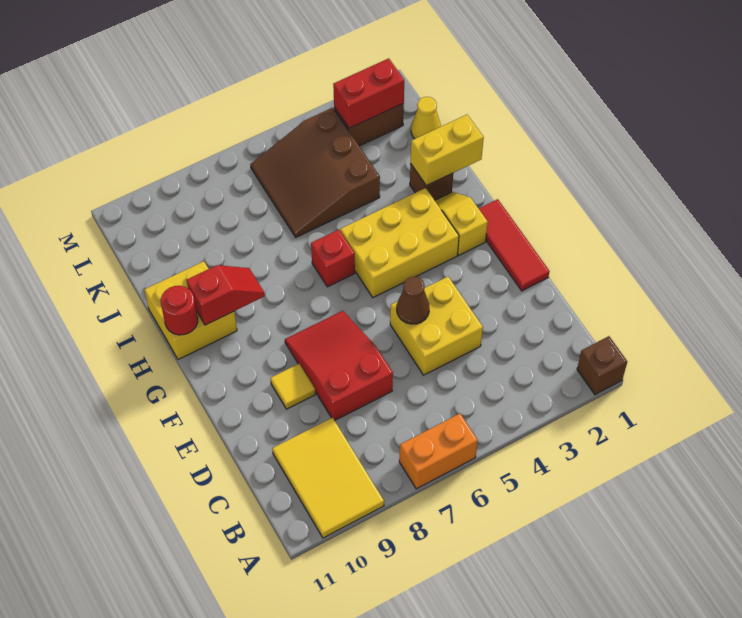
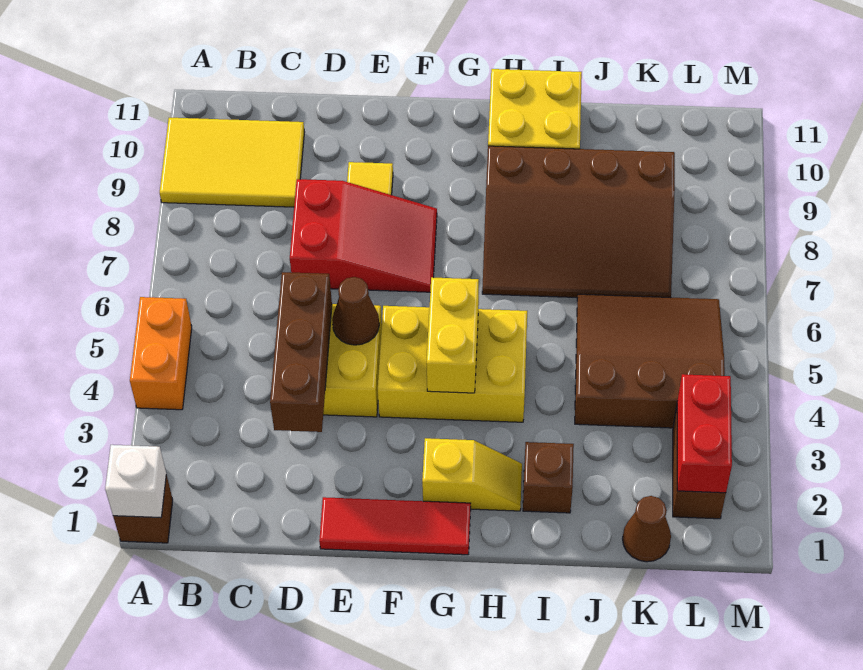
none -> white 1x1 brick [105,445,166,518]
orange 1x2 brick [399,414,478,489] -> orange 1x2 brick moved to [130,297,192,410]
none -> brown 1x3 brick [270,272,332,432]
yellow 2x3 brick [340,188,459,298] -> yellow 2x3 brick turned to [378,306,527,422]
red 1x1 brick [311,230,355,287] -> none
none -> brown 3x4 slope [482,146,675,298]
red 1x2 slope [187,265,265,325] -> none
red 1x1 round brick [161,286,198,335] -> none
yellow 1x2 brick [411,115,484,186] -> yellow 1x2 brick moved to [426,277,479,393]
yellow 1x1 cone [411,97,441,139] -> brown 1x1 cone [623,496,671,562]

